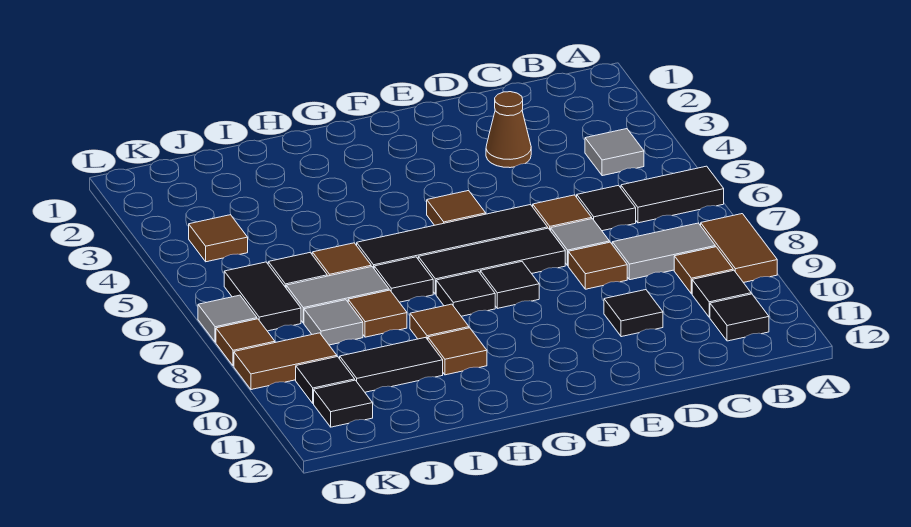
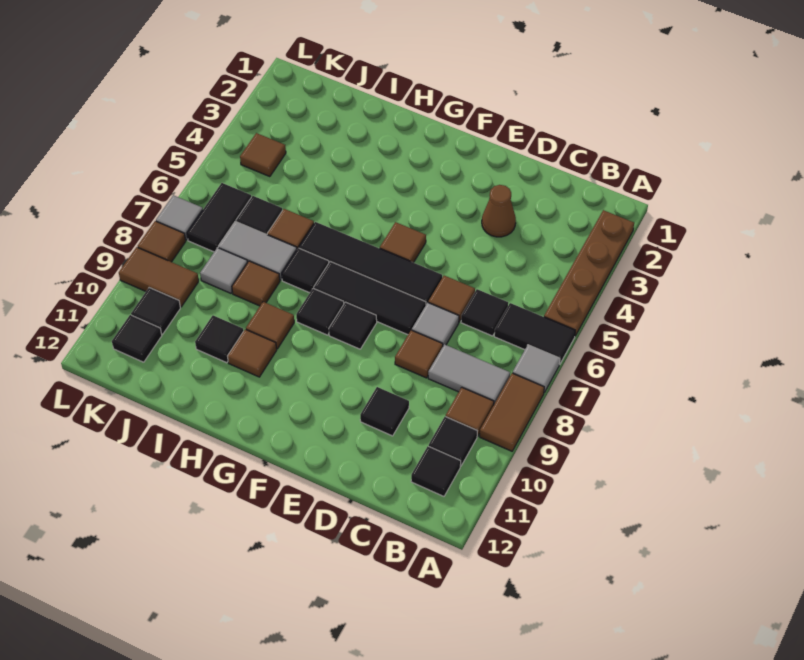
none -> brown 1x4 plate [544,210,634,336]
grey 1x1 tile [585,129,644,176] -> grey 1x1 tile moved to [513,345,560,393]
black 1x2 tile [339,337,443,392] -> black 1x1 tile [195,315,244,363]

